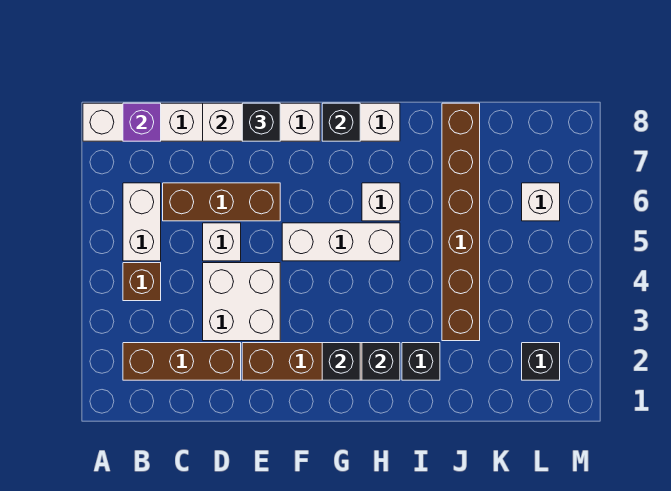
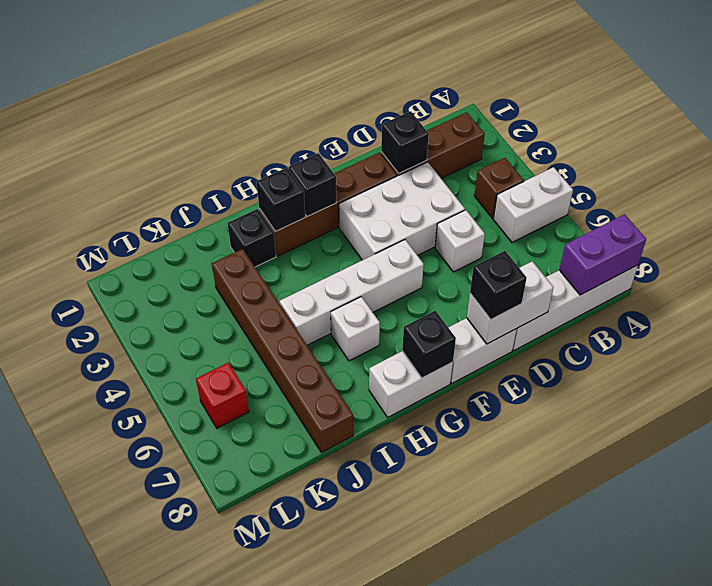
white 1x2 brick [123,183,161,261] -> white 1x2 brick turned to [493,167,573,242]
purple 1x1 brick [123,103,161,141] -> purple 1x2 brick [559,214,646,295]
brown 1x3 brick [163,183,280,221] -> none
white 2x2 brick [203,263,280,341] -> white 2x3 brick [339,162,465,260]
white 1x3 brick [282,223,400,261] -> white 1x4 brick [279,240,424,345]
black 1x1 brick [522,343,560,380] -> black 1x1 brick moved to [381,111,429,173]
white 1x1 brick [522,183,560,221] -> red 1x1 brick [196,363,249,428]

